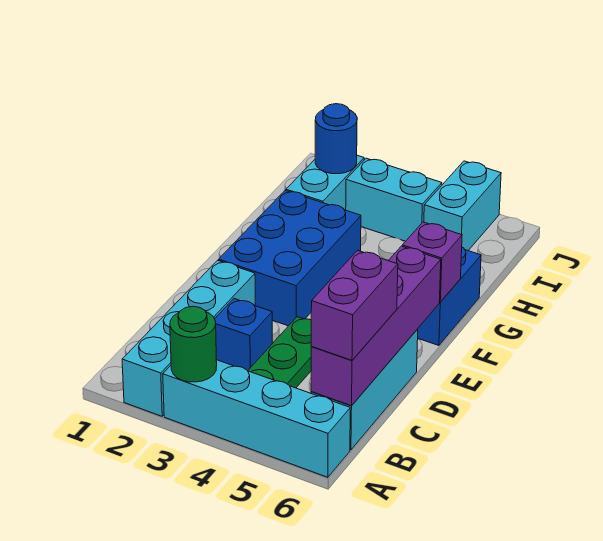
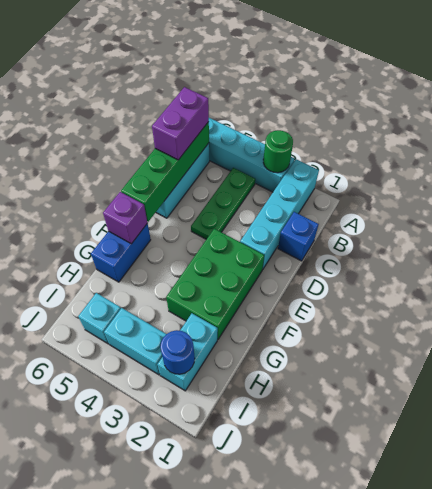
purple 1x4 brick [311,246,441,406] -> green 1x4 brick [121,122,209,222]
blue 1x1 brick [215,299,272,371] -> blue 1x1 brick moved to [278,212,319,261]
blue 2x3 brick [219,191,361,326] -> green 2x3 brick [166,229,264,339]
cyan 1x2 brick [424,161,501,250] -> cyan 1x1 brick [78,293,121,344]

